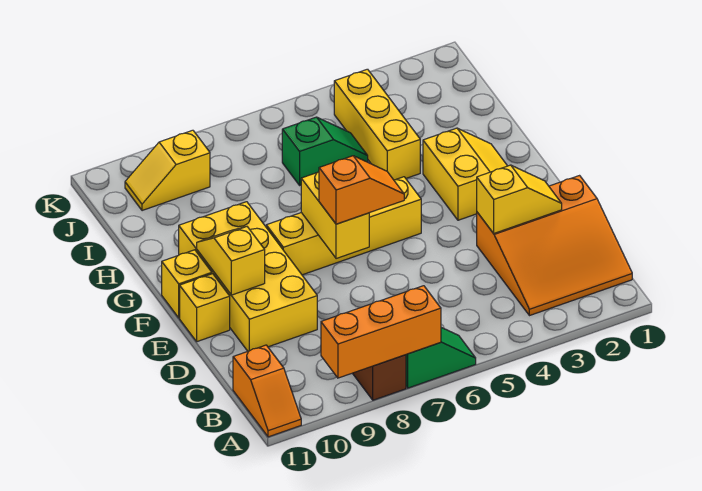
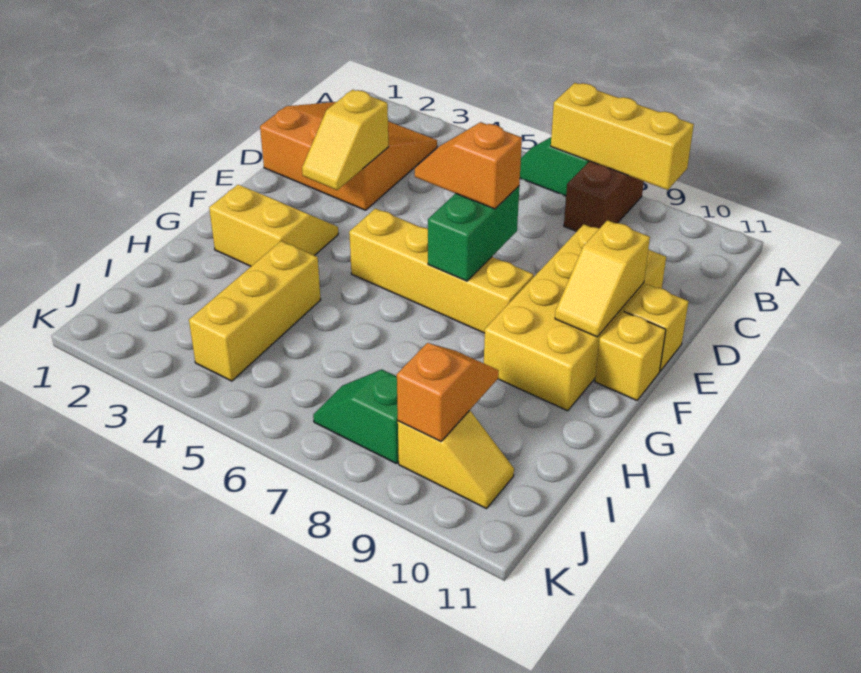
orange 1x3 brick [321,286,441,378] -> yellow 1x3 brick [551,83,694,190]
orange 1x2 slope [233,345,301,437] -> orange 1x2 slope moved to [397,343,499,441]
yellow 1x2 slope [477,165,562,233] -> yellow 1x2 slope turned to [302,90,389,190]
yellow 1x2 brick [301,172,369,259] -> green 1x2 brick [428,186,519,281]
yellow 2x2 slope [423,128,507,220] -> yellow 2x2 slope turned to [209,185,338,266]
green 1x2 slope [282,117,368,185] -> green 1x2 slope moved to [313,370,399,464]

